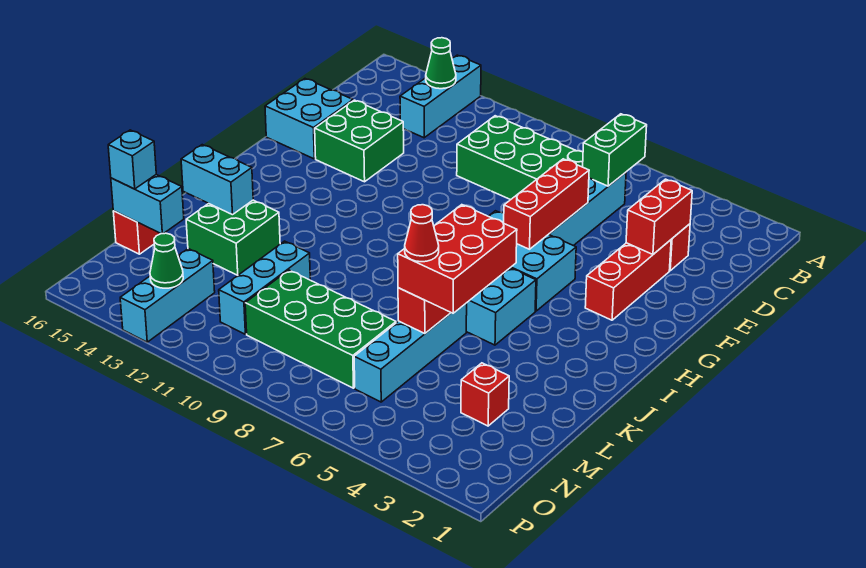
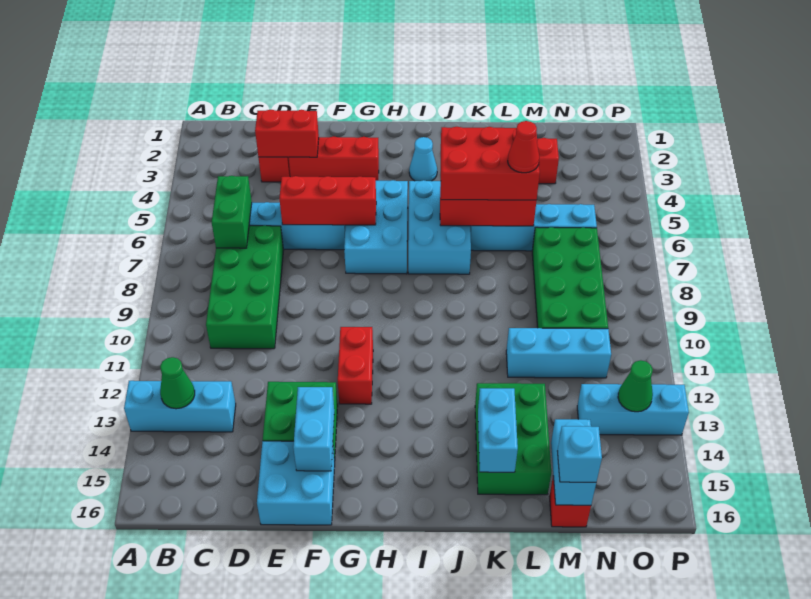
green 1x2 brick [583,114,647,186] -> green 1x2 brick turned to [212,176,252,248]
none -> cyan 1x2 brick [293,387,334,471]
none -> red 1x2 brick [338,327,373,404]
none -> cyan 1x1 cone [409,137,437,181]
green 2x2 brick [186,200,280,275] -> green 2x3 brick [475,383,551,495]

